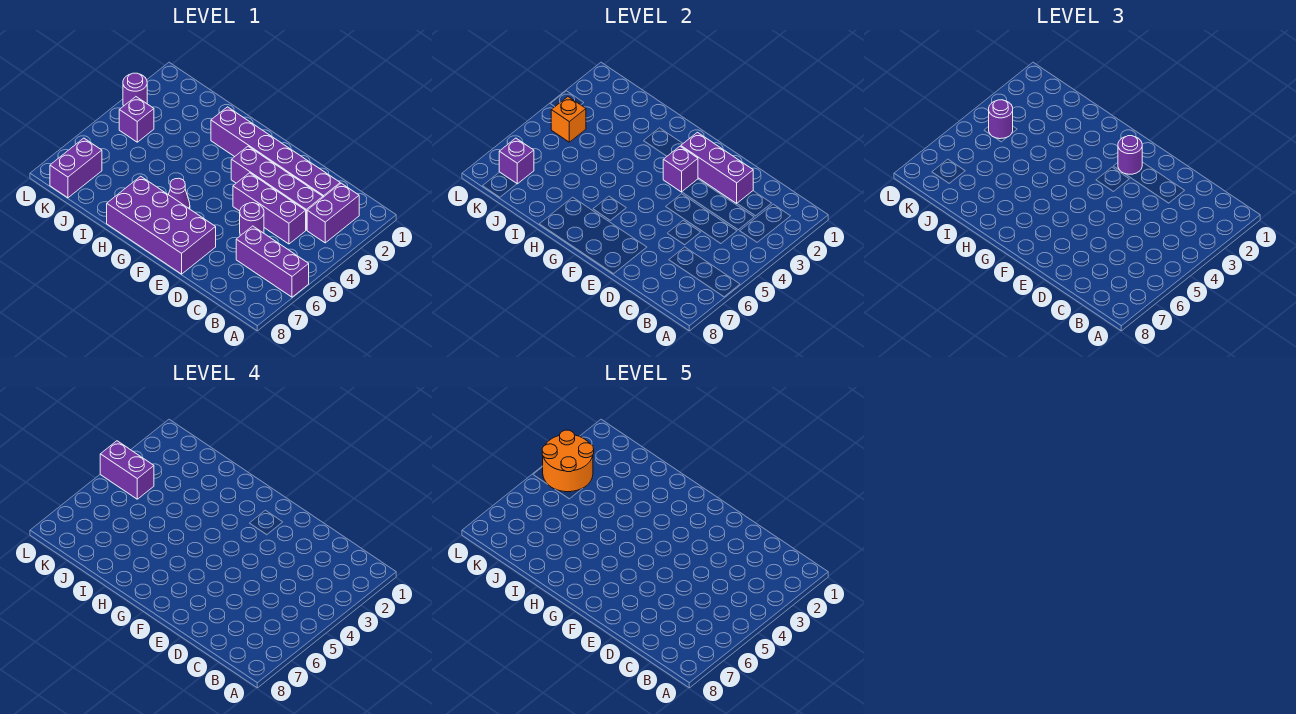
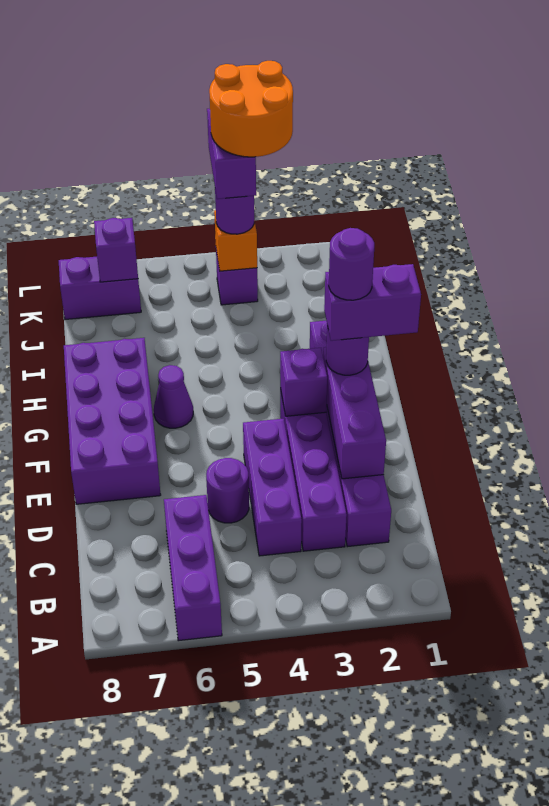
purple 1x2 brick [307,183,359,243] -> purple 1x2 brick moved to [324,264,421,341]
purple 1x1 round brick [123,73,147,106] -> purple 1x1 round brick moved to [329,228,374,300]

